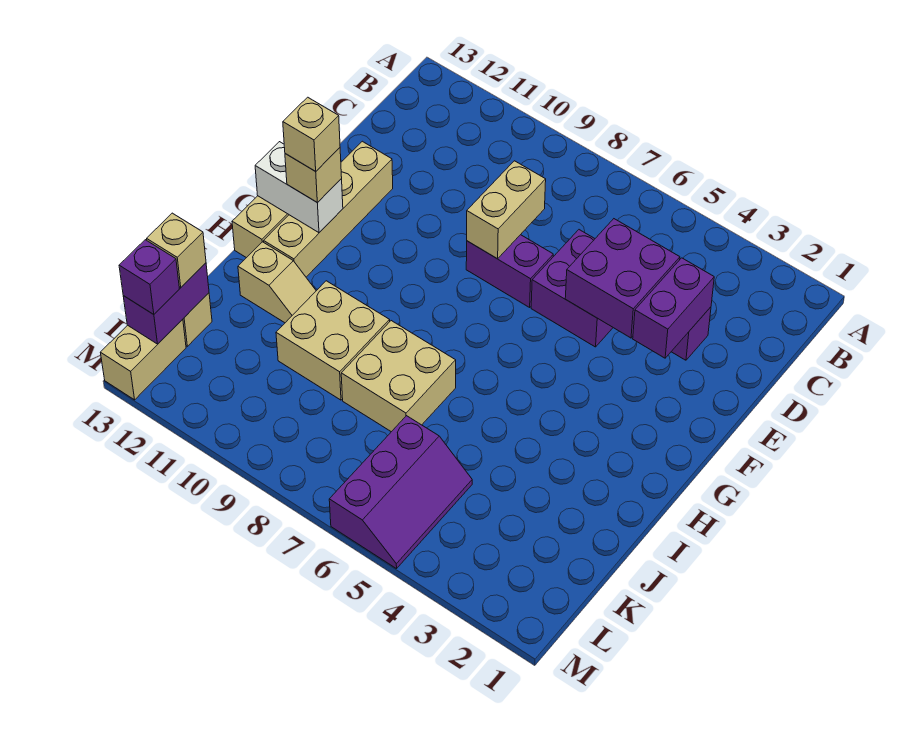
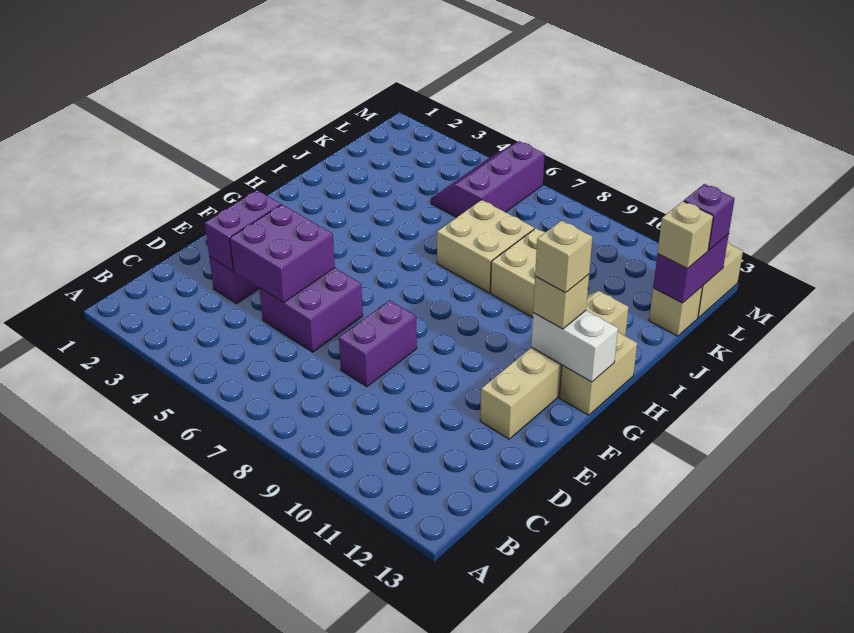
tan 1x2 brick [467,161,546,259] -> none
purple 1x2 brick [466,235,553,307] -> purple 1x2 brick turned to [339,300,417,387]

